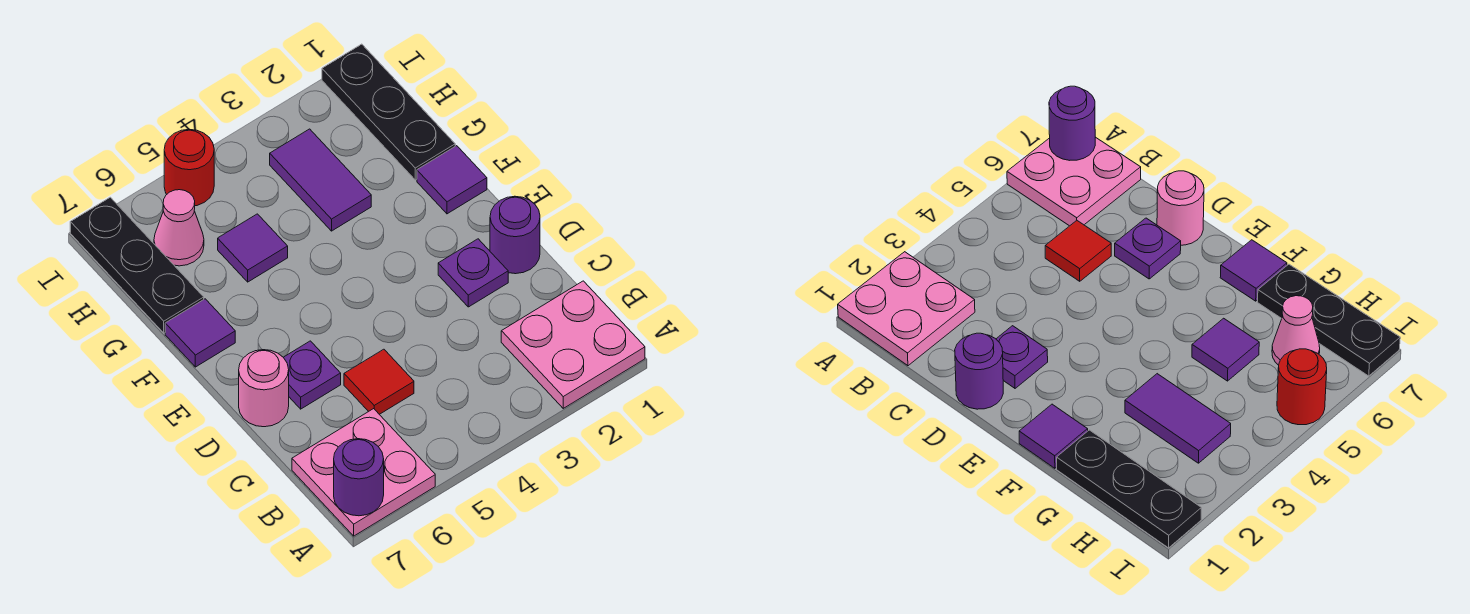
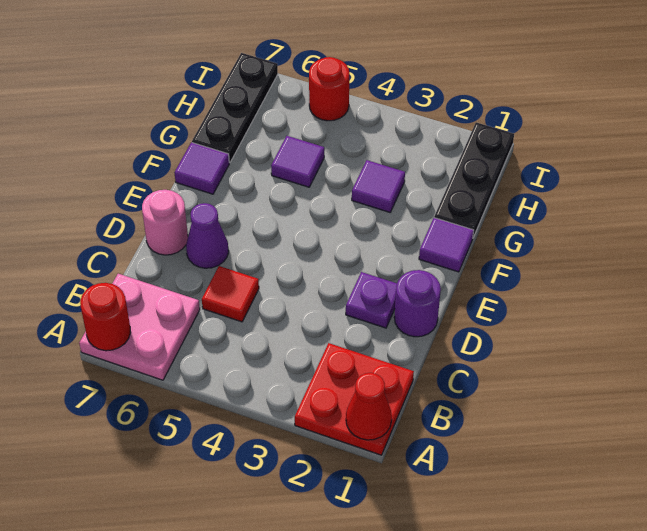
pink 2x2 plate [501,281,645,408] -> red 2x2 plate [295,343,414,455]
none -> red 1x1 cone [346,373,392,440]
purple 1x1 round brick [334,439,384,516] -> red 1x1 round brick [80,283,131,351]
purple 1x1 plate [283,341,341,409] -> purple 1x1 cone [186,203,229,268]
purple 1x2 tile [270,129,371,231] -> purple 1x1 tile [352,160,405,212]
pink 1x1 cone [154,190,204,266] -> none

